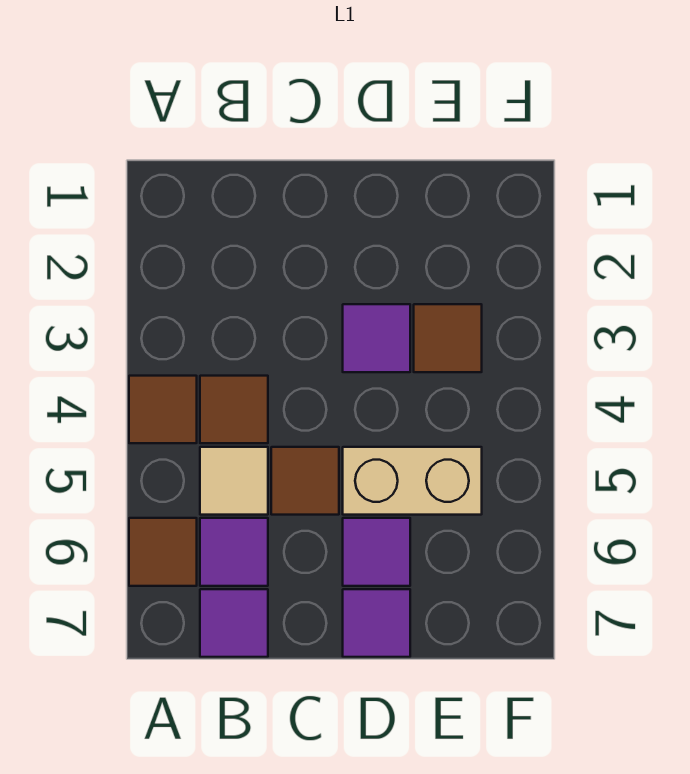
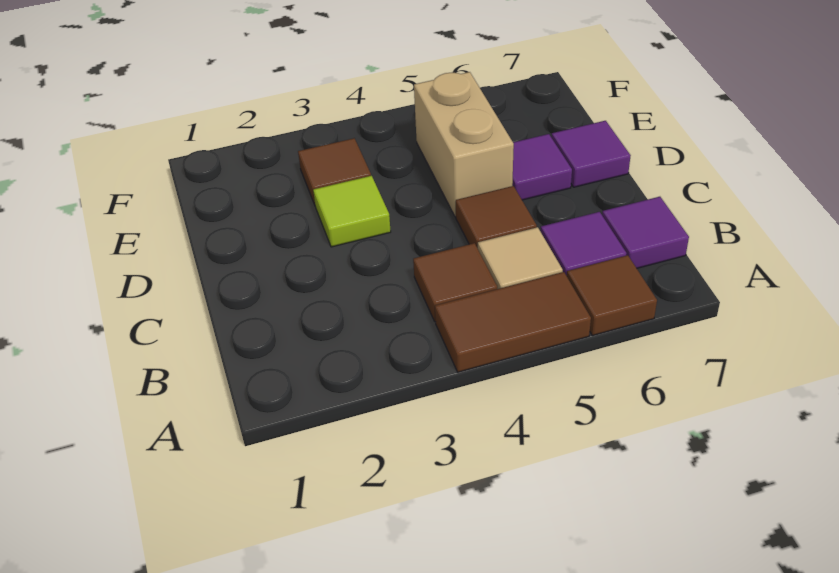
brown 1x1 tile [129,376,197,443] -> brown 1x2 tile [435,272,591,372]
purple 1x1 tile [343,304,410,372] -> lime 1x1 tile [313,176,391,247]

